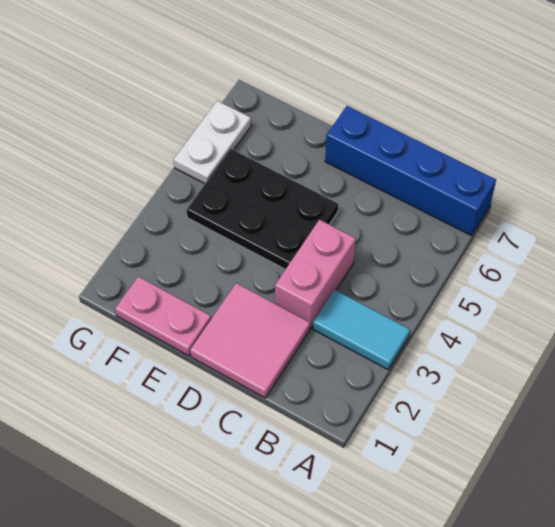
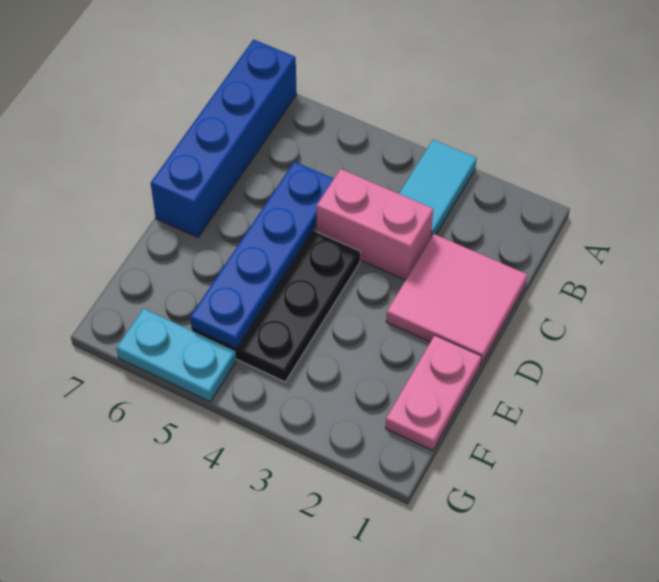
none -> blue 1x4 plate [190,162,334,349]
white 1x2 plate [174,101,251,184] -> cyan 1x2 plate [116,309,236,402]

